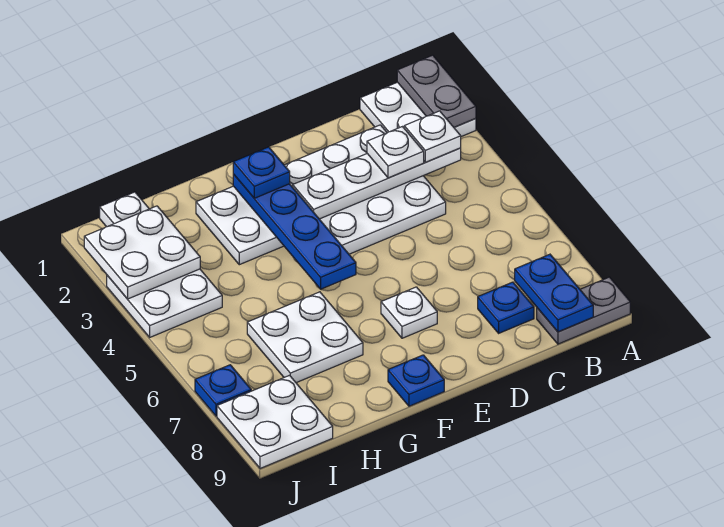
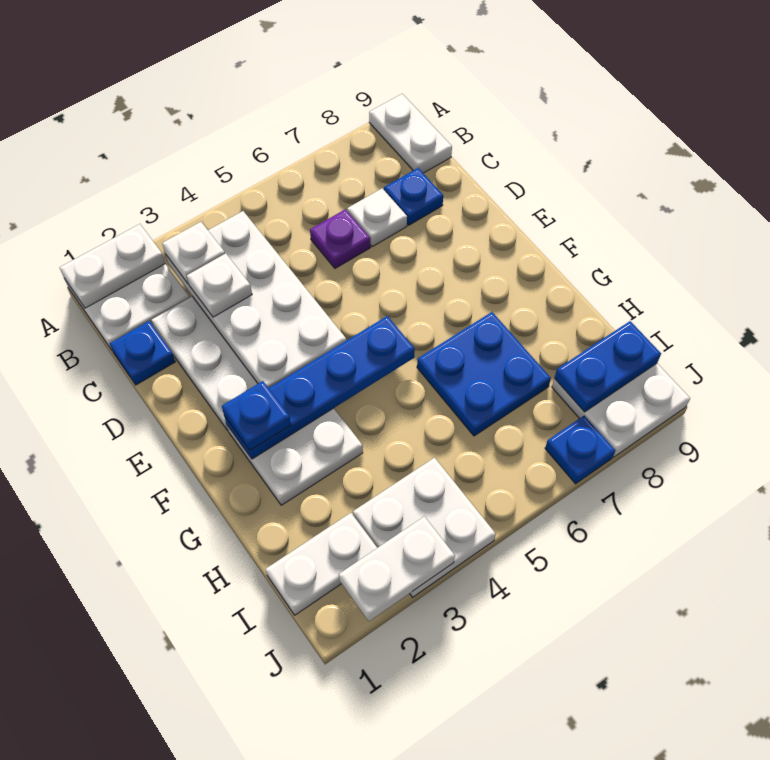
grey 1x2 plate [397,55,476,127] -> white 1x2 plate [60,224,165,308]
grey 1x2 plate [537,277,630,344] -> white 1x2 plate [369,94,452,173]
white 1x4 plate [293,148,461,219] -> white 2x4 plate [166,211,346,388]
blue 1x2 plate [515,254,593,332] -> blue 1x2 plate moved to [554,321,661,412]
none -> purple 1x1 plate [310,209,370,268]
white 1x1 plate [381,287,437,338] -> white 1x1 plate moved to [347,188,407,247]
blue 1x1 plate [388,355,444,406] -> blue 1x1 plate moved to [110,321,175,385]
white 2x2 plate [247,292,363,383] -> blue 2x2 plate [417,312,551,436]
white 2x2 plate [84,206,200,299] -> white 1x2 plate [339,516,455,621]

